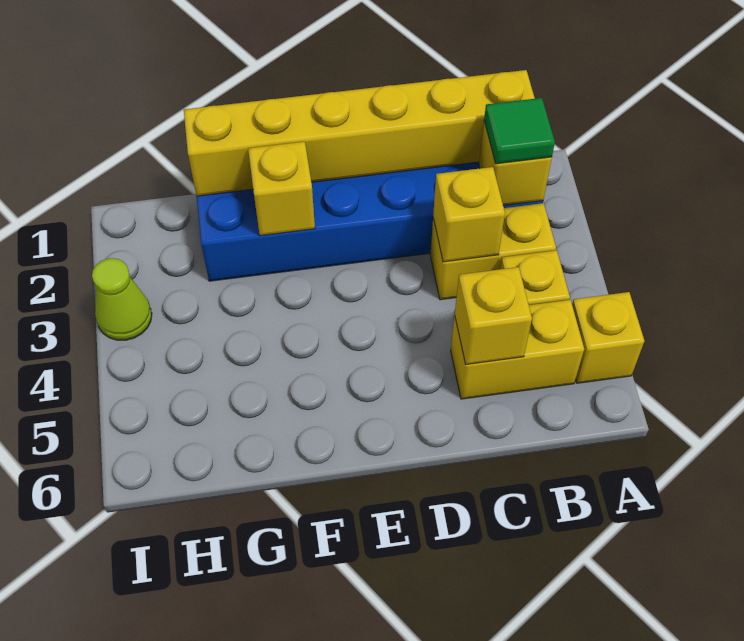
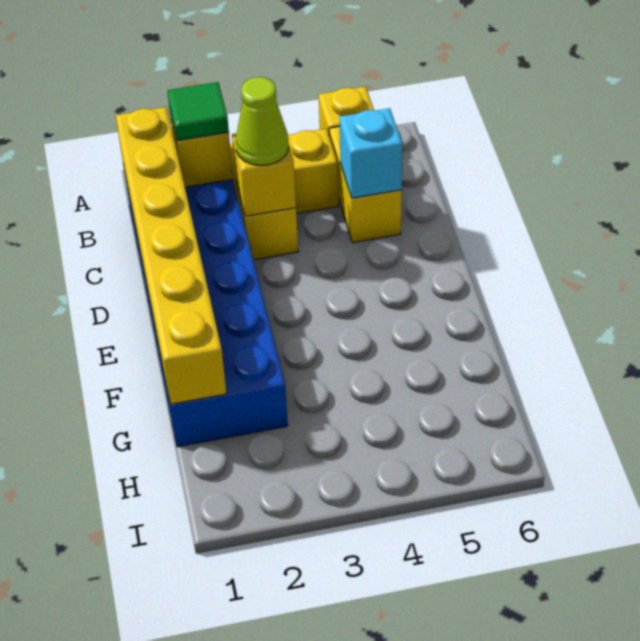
yellow 1x1 brick [455,267,532,364] -> cyan 1x1 brick [339,108,402,198]
yellow 1x1 brick [248,141,315,236] -> none
lime 1x1 cone [92,258,152,340] -> lime 1x1 cone moved to [236,77,289,165]

